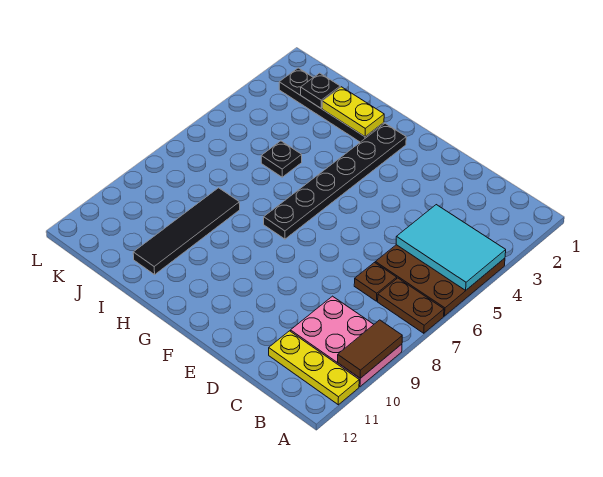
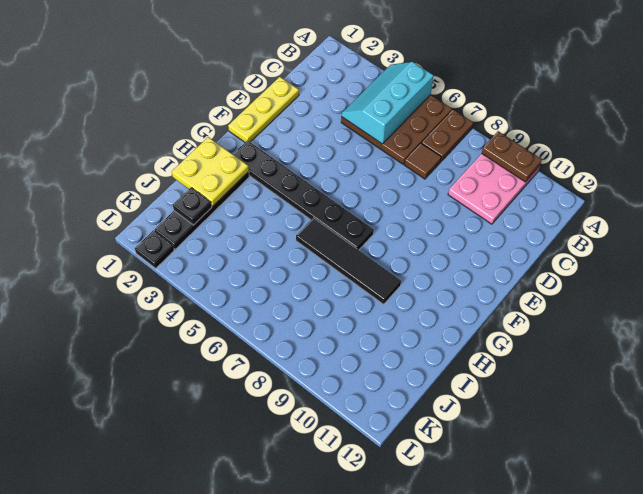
cyan 2x3 tile [396,205,506,290] -> cyan 2x3 slope [342,62,433,144]
brown 1x2 tile [338,320,402,378] -> brown 1x2 plate [482,131,542,182]
yellow 1x3 plate [269,331,359,405] -> yellow 1x3 plate moved to [228,77,299,142]
brown 1x1 plate [354,263,397,301] -> brown 1x1 tile [404,143,441,179]
yellow 1x2 plate [322,87,384,137] -> yellow 2x2 plate [172,137,249,206]
black 1x1 plate [261,141,302,177] -> black 1x1 plate moved to [135,230,174,268]
black 1x4 tile [133,188,240,275] -> black 1x4 tile moved to [296,218,401,304]

